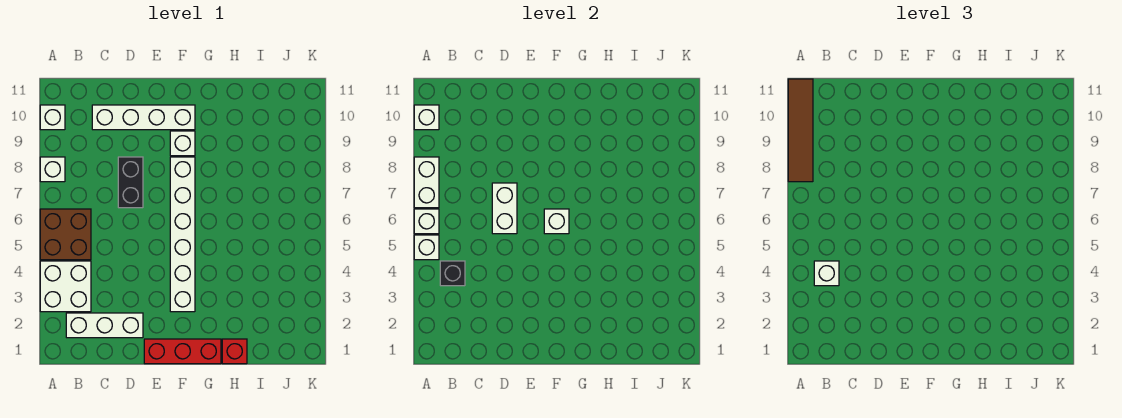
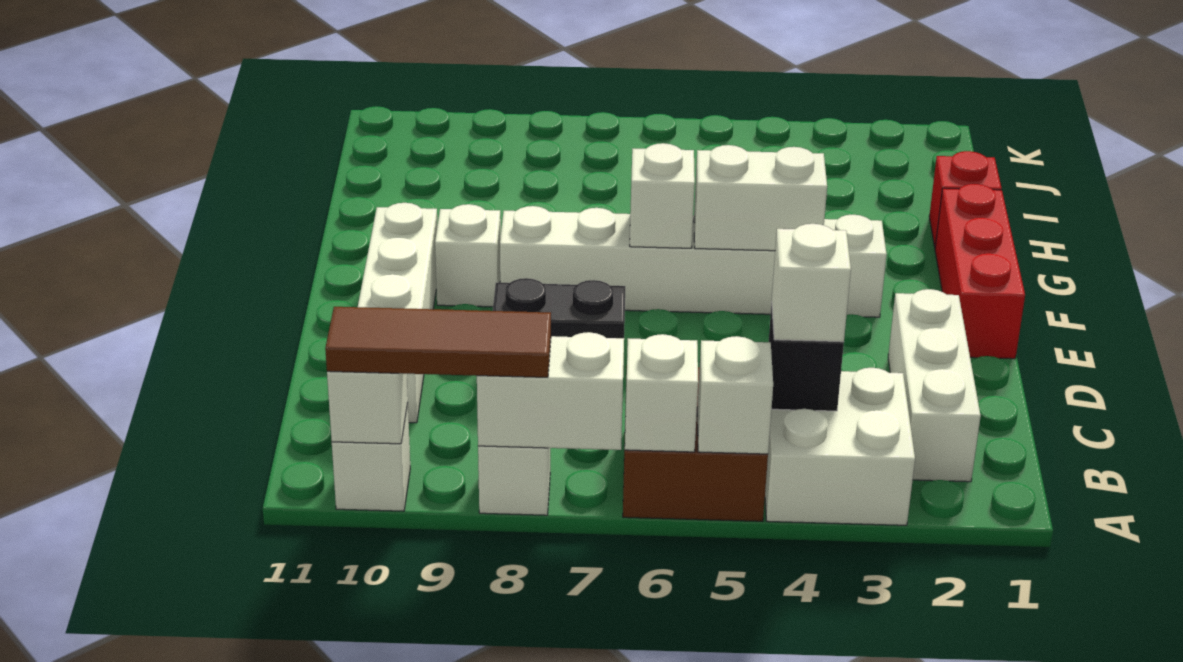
brown 1x4 tile [788,79,813,182] -> brown 1x3 tile [325,307,551,377]
white 1x2 brick [492,183,517,234] -> white 1x2 brick moved to [694,145,827,251]

